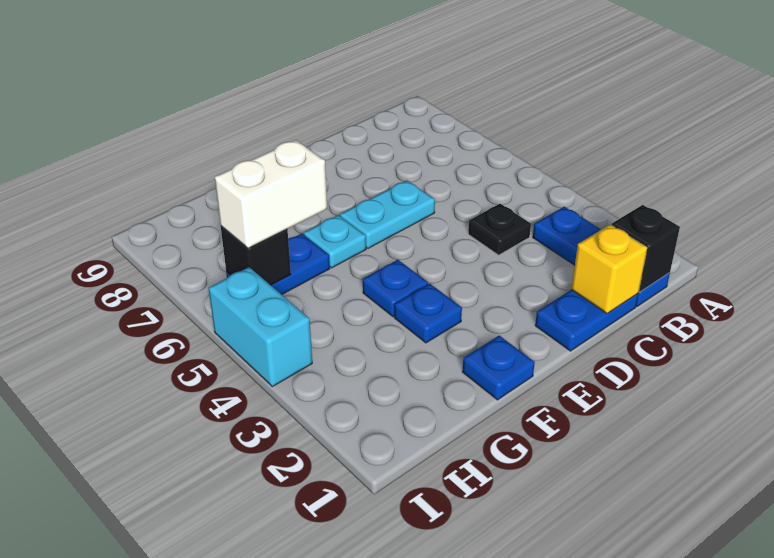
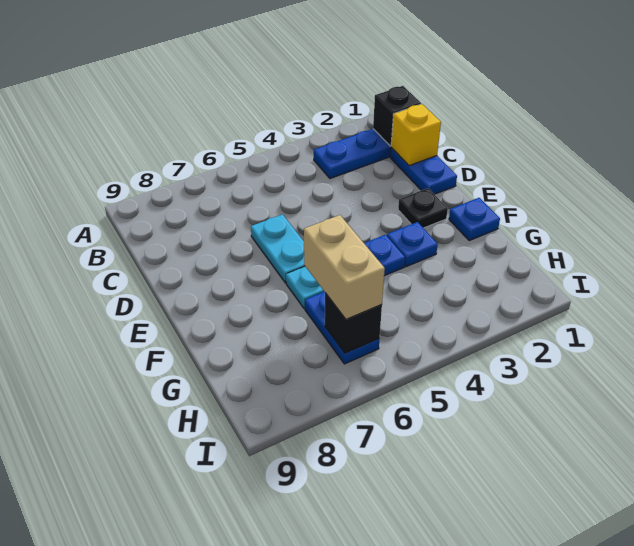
black 1x1 plate [468,204,531,255] -> black 1x1 plate moved to [398,188,448,228]
white 1x2 brick [215,140,327,248] -> tan 1x2 brick [304,215,385,319]
cyan 1x2 brick [209,267,312,387] -> none

